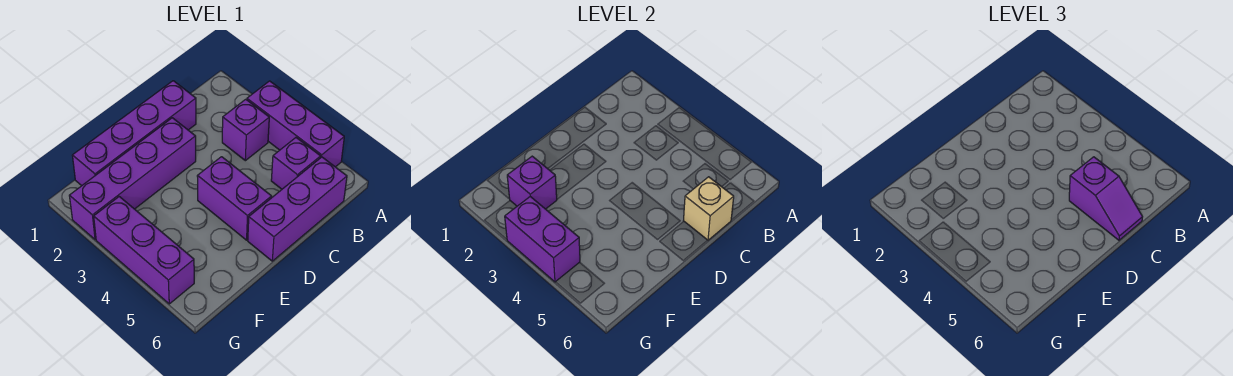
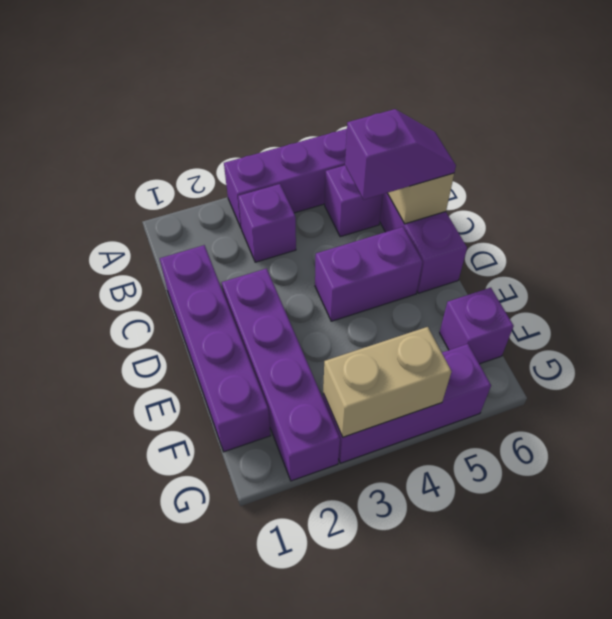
purple 1x1 brick [507,156,557,209] -> purple 1x1 brick moved to [440,288,514,364]
purple 1x2 brick [505,196,580,282] -> tan 1x2 brick [323,327,451,437]

